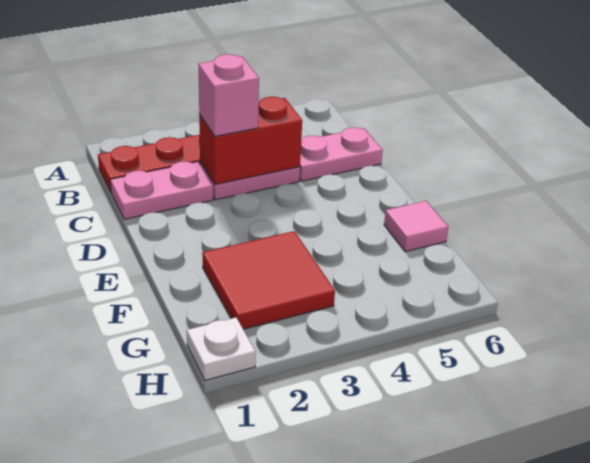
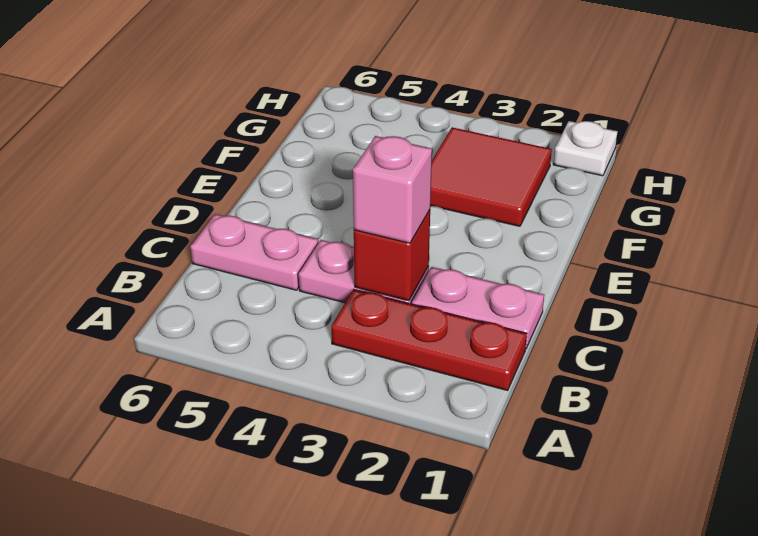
red 1x2 brick [199,97,302,184] -> red 1x1 brick [354,210,430,301]
pink 1x1 tile [384,201,448,252] -> none

